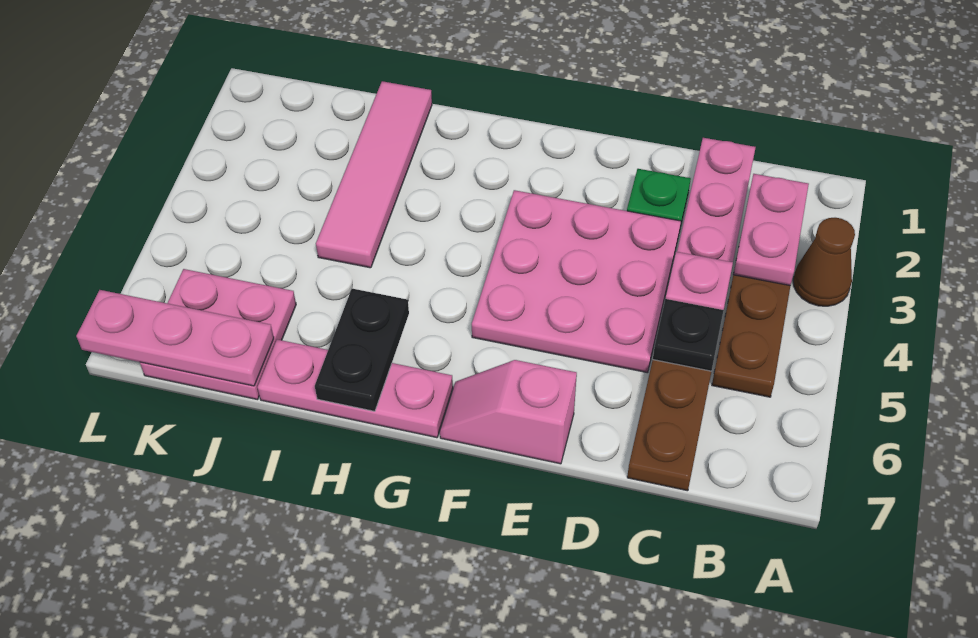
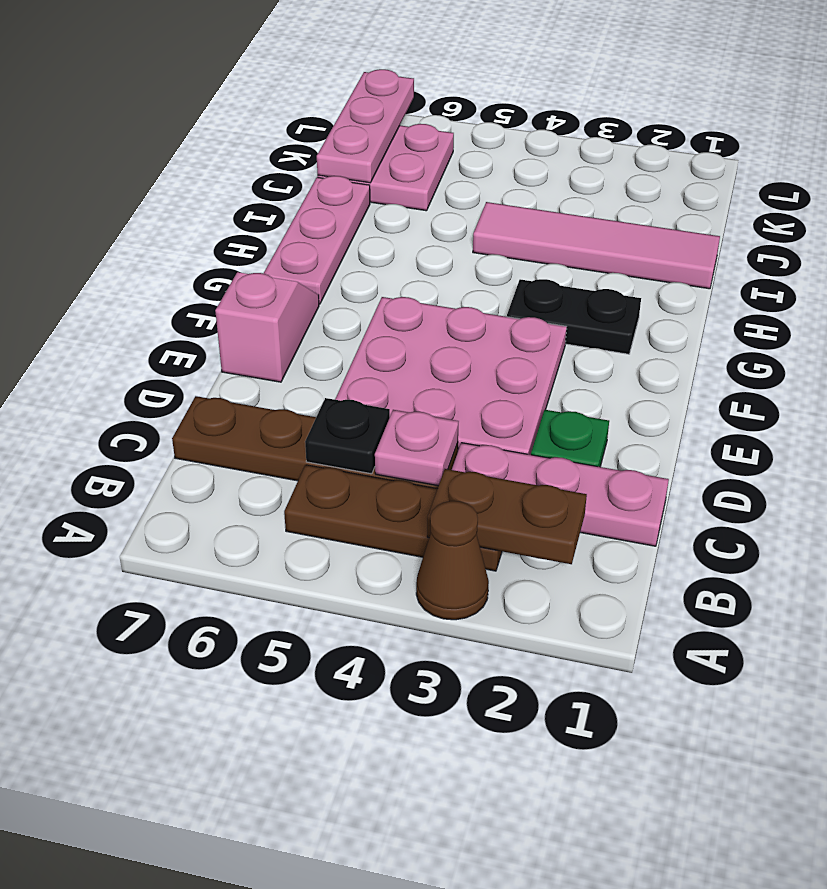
pink 1x2 plate [733,174,809,286] -> brown 1x2 plate [427,469,587,564]
black 1x2 plate [315,289,409,411] -> black 1x2 plate moved to [507,279,641,354]

